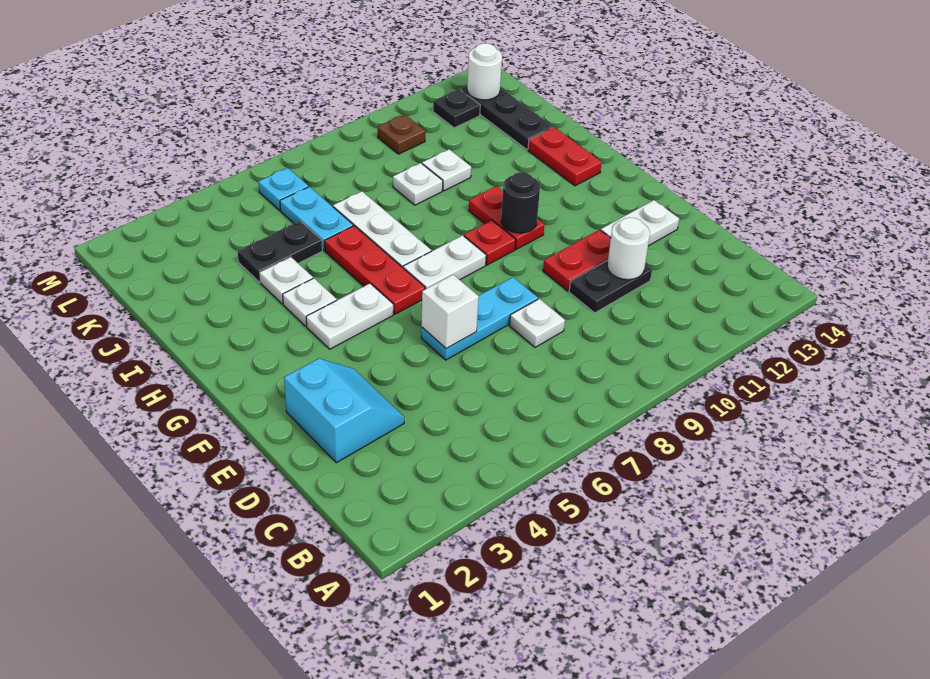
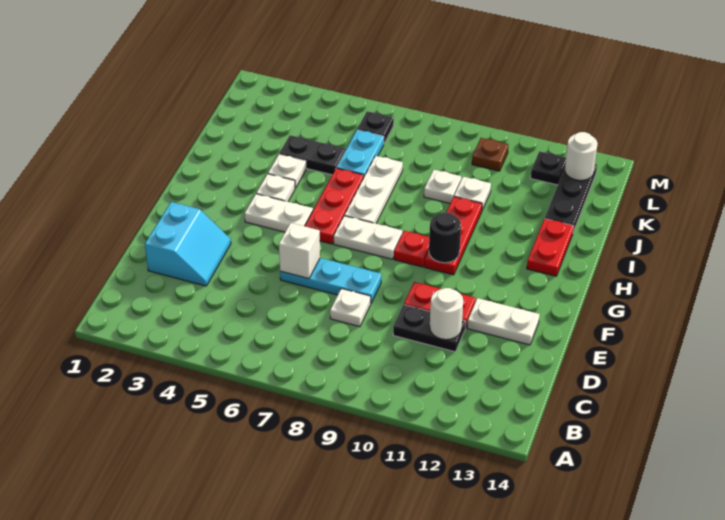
red 1x2 plate [469,186,545,249] -> red 1x3 plate [425,197,482,275]
cyan 1x1 plate [259,168,308,210] -> black 1x1 plate [357,111,394,143]

